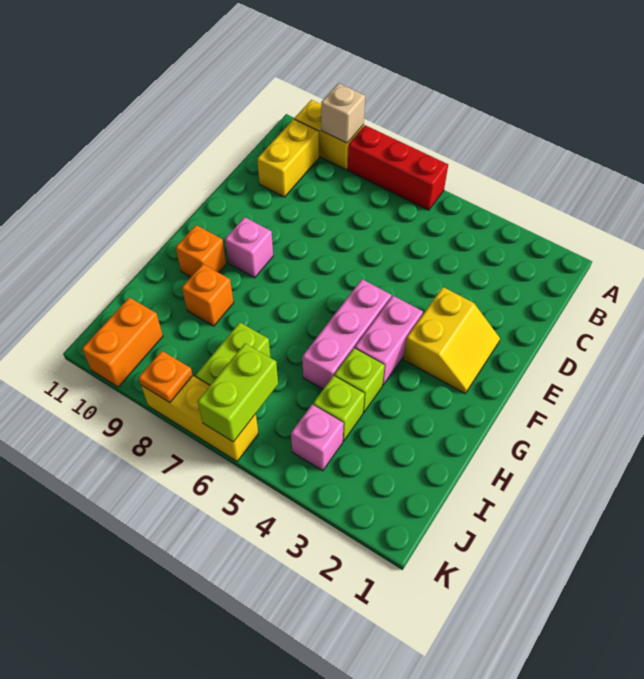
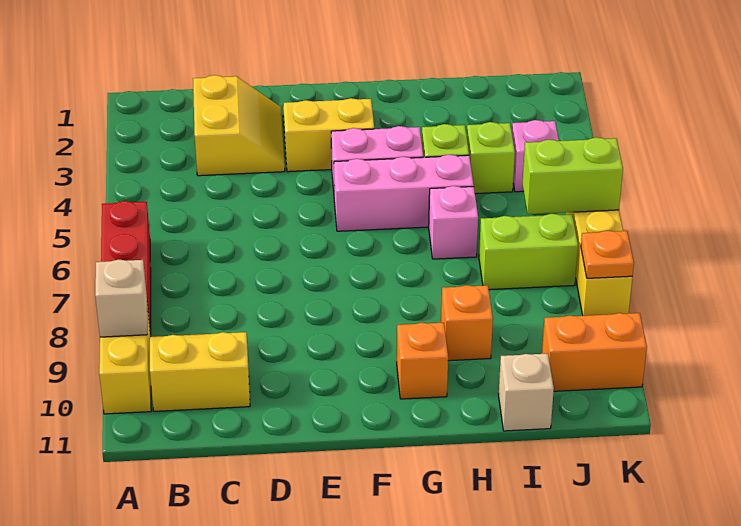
none -> yellow 2x2 slope [193,75,285,176]
pink 1x1 brick [225,217,273,278] -> pink 1x1 brick moved to [429,186,478,259]
none -> tan 1x1 brick [499,354,554,431]

